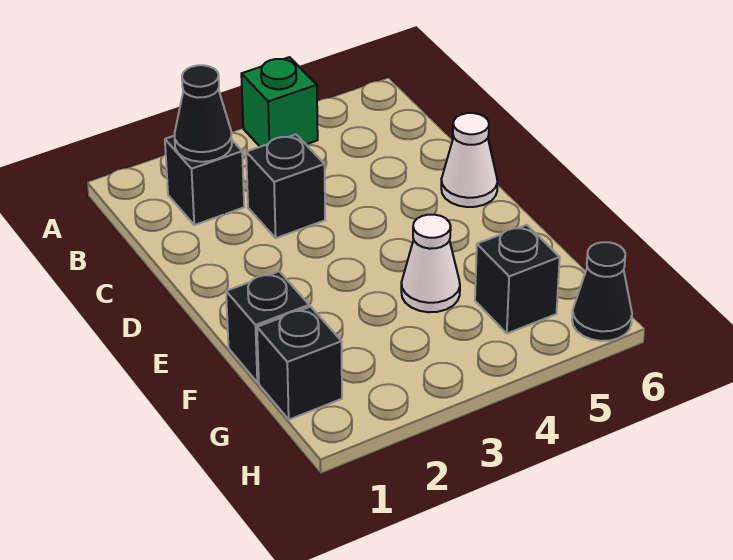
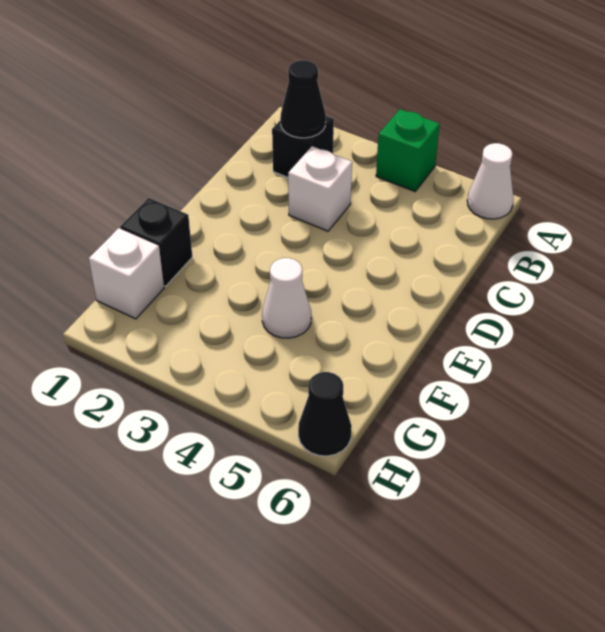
black 1x1 brick [246,134,325,238] -> white 1x1 brick [288,146,352,231]
white 1x1 cone [441,113,497,207] -> white 1x1 cone moved to [467,143,514,219]
black 1x1 brick [257,307,342,420] -> white 1x1 brick [89,228,164,319]
black 1x1 brick [475,225,560,333] -> none

